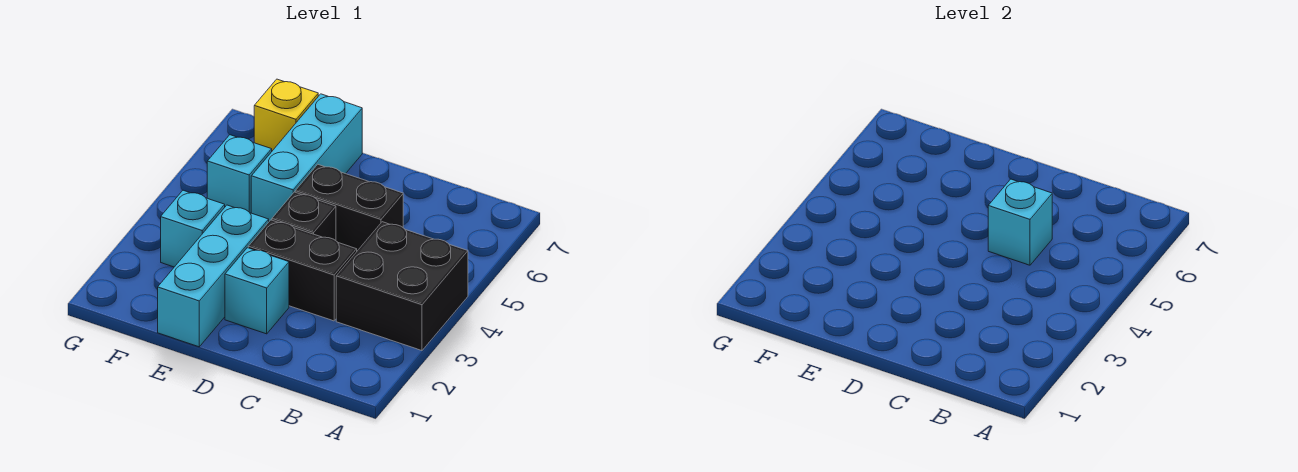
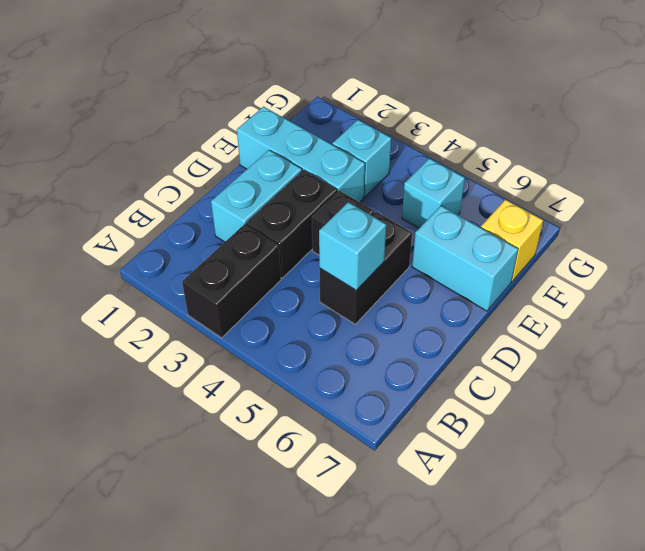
black 2x2 brick [336,222,468,351] -> black 1x2 brick [182,224,281,338]
cyan 1x1 brick [225,248,289,334] -> cyan 1x2 brick [211,150,302,242]
cyan 1x3 brick [251,94,362,221] -> cyan 1x2 brick [412,206,518,311]

